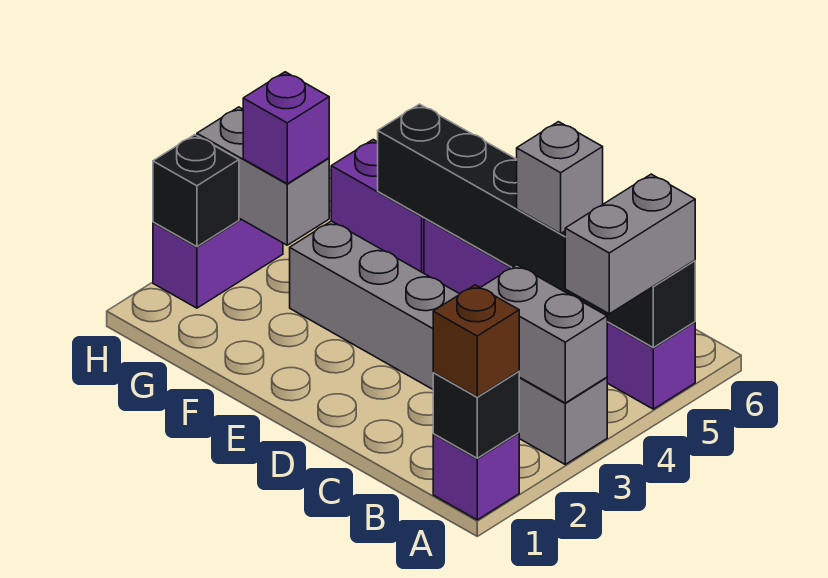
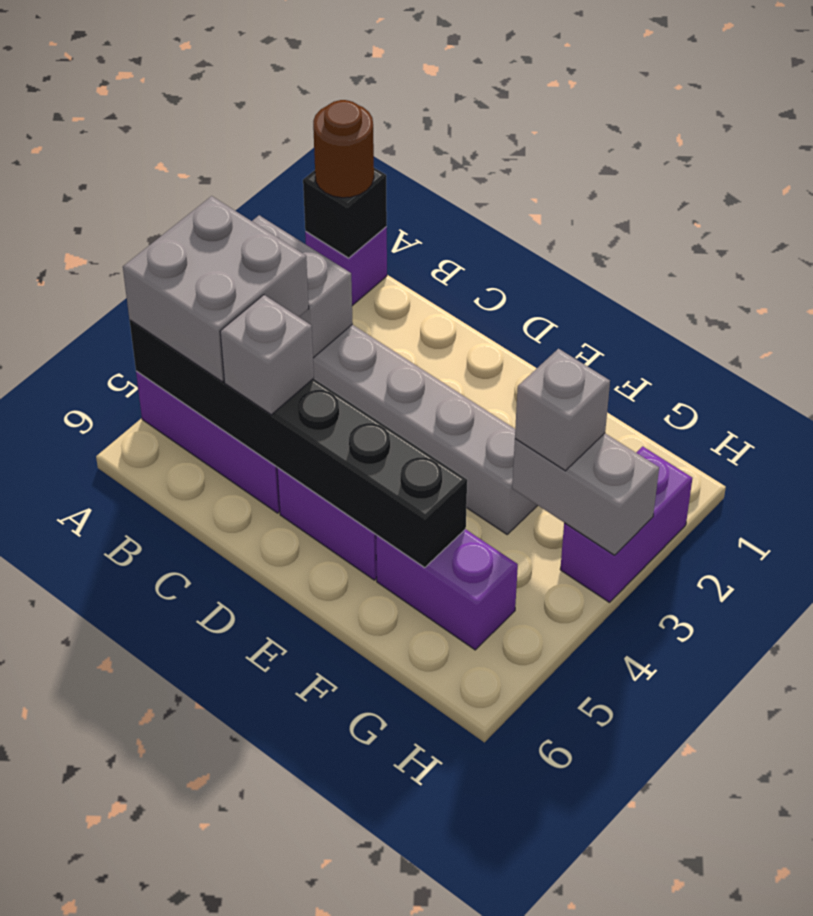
brown 1x1 brick [433,285,519,397] -> brown 1x1 round brick [313,100,374,198]
grey 1x2 brick [565,174,695,314] -> grey 2x2 brick [123,196,309,382]
purple 1x1 brick [243,72,329,184] -> grey 1x1 brick [515,349,610,471]
black 1x1 brick [153,135,239,247] -> none

